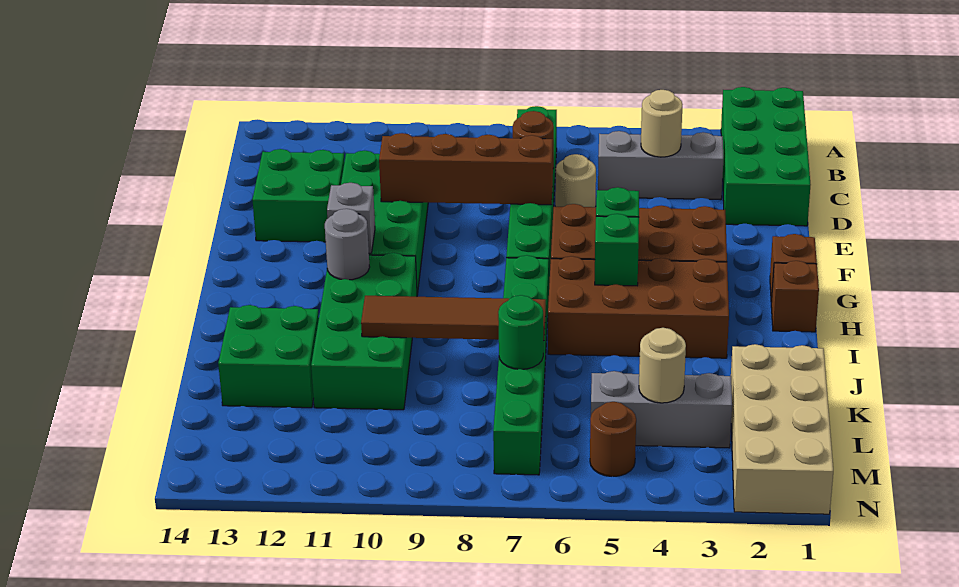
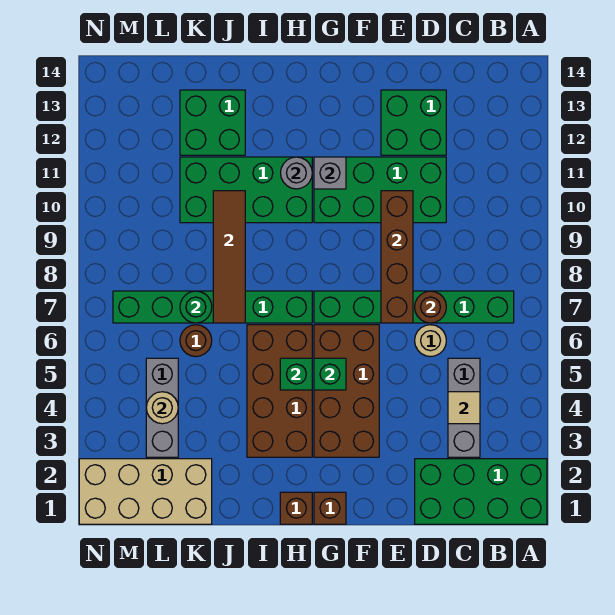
tan 1x1 round brick [641,90,683,157] -> tan 1x1 tile [448,392,480,424]
brown 1x1 round brick [590,402,636,477] -> brown 1x1 round brick moved to [180,325,212,357]

